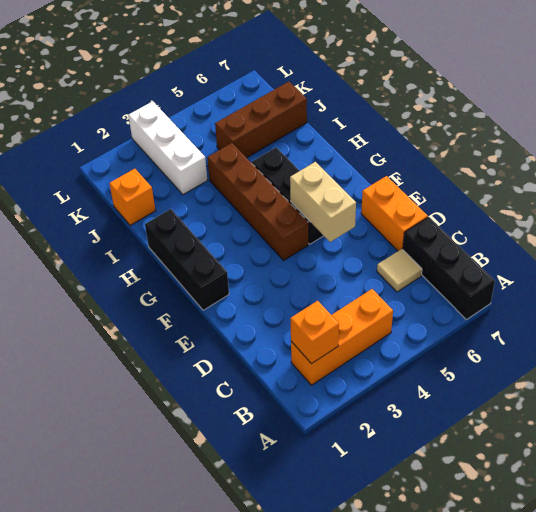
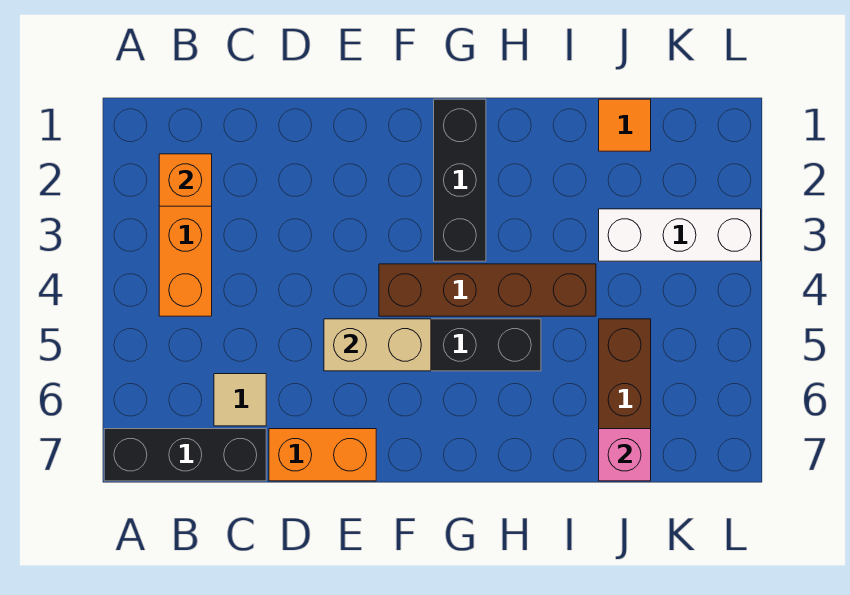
black 1x3 brick [145,209,229,310] -> black 1x3 brick turned to [434,99,486,261]
orange 1x1 brick [109,169,155,225] -> orange 1x1 tile [599,99,651,151]
none -> pink 1x1 brick [599,429,651,481]

